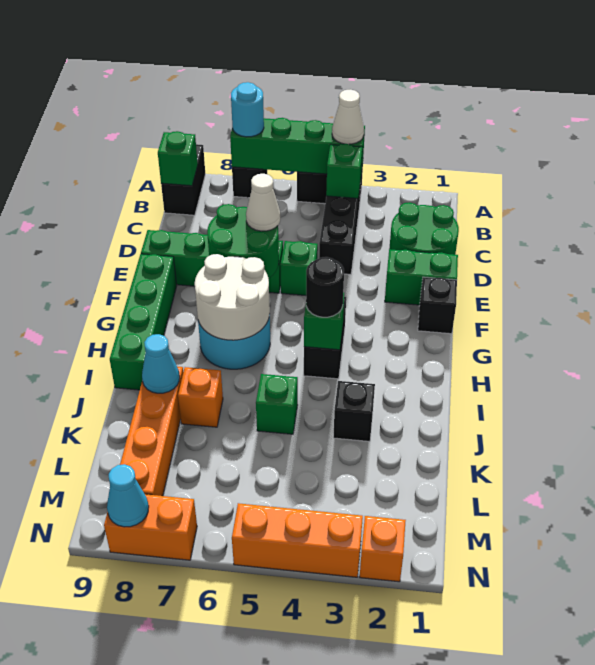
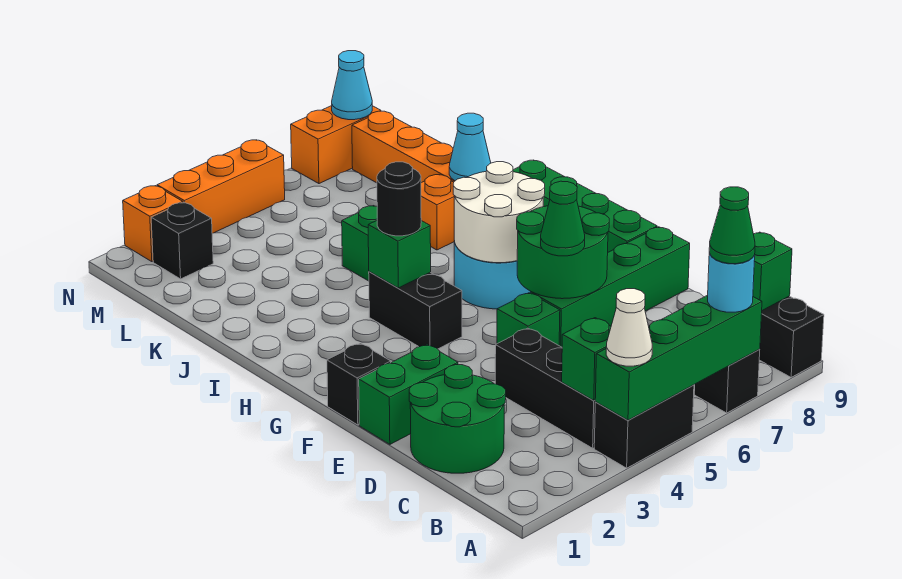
none -> green 1x1 cone [709,187,755,264]
white 1x1 cone [246,174,280,231] -> green 1x1 cone [541,181,585,256]
black 1x1 brick [333,381,375,442] -> black 1x1 brick moved to [151,202,213,279]

